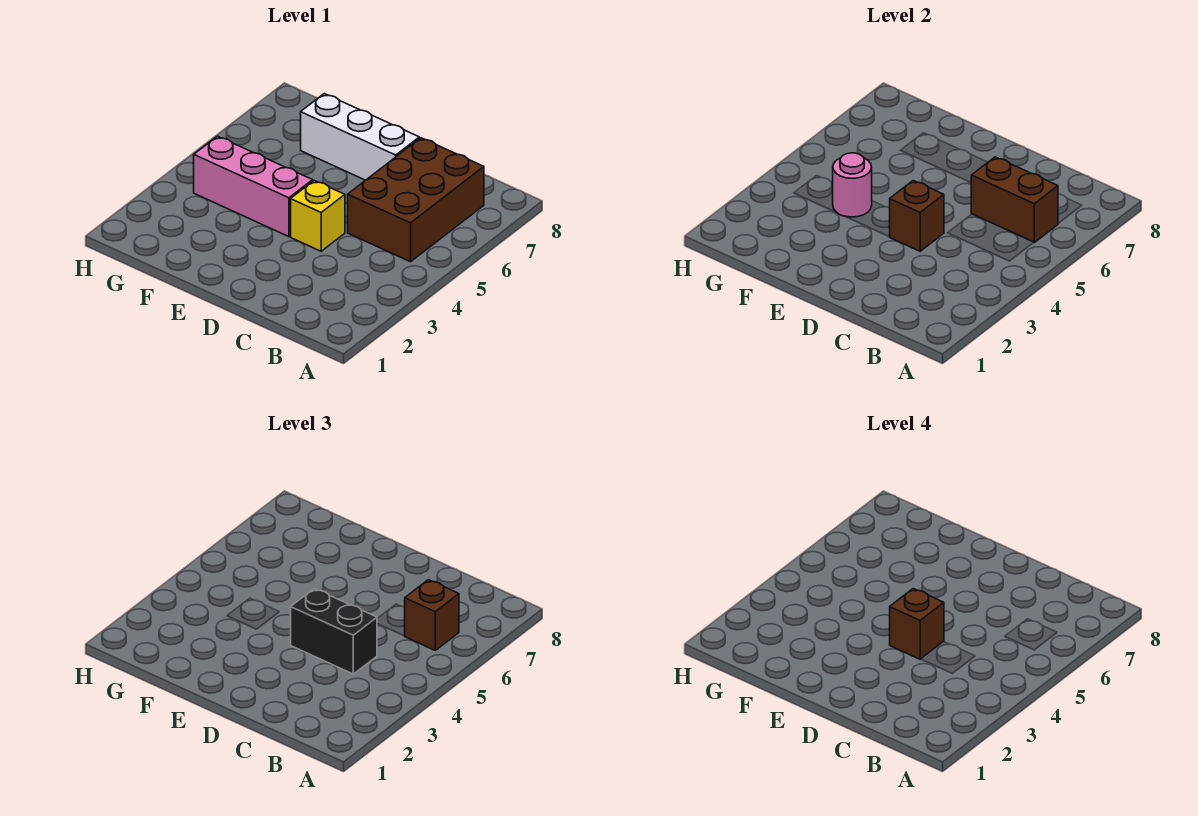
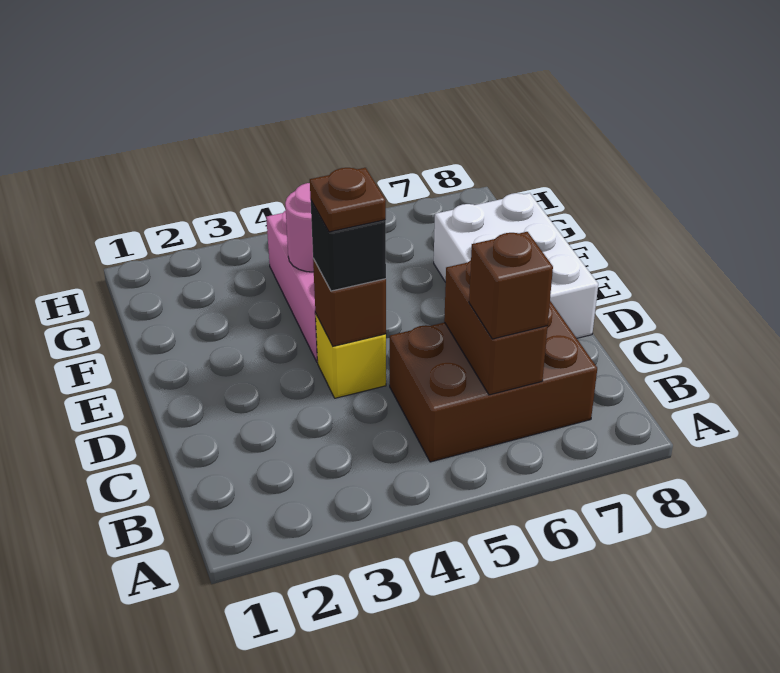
black 1x2 brick [291,589,377,674] -> black 1x1 brick [311,201,386,291]
brown 1x1 brick [890,589,944,659] -> brown 1x1 plate [310,168,386,232]
white 1x3 brick [301,94,419,180] -> white 2x3 brick [434,193,598,338]

